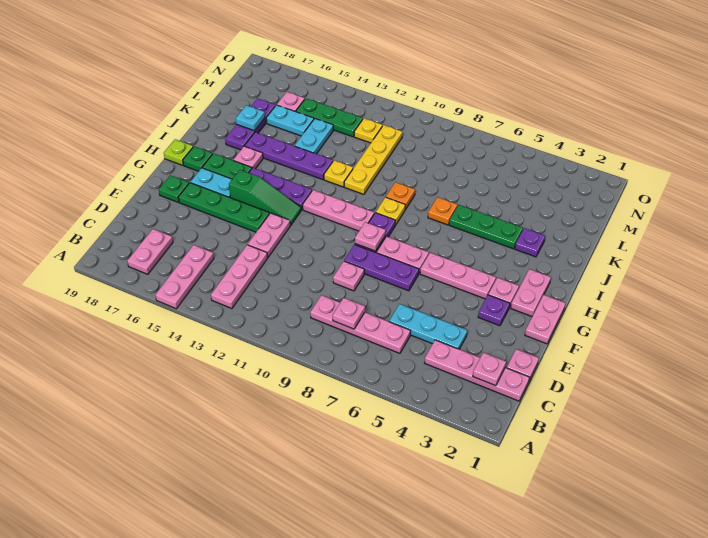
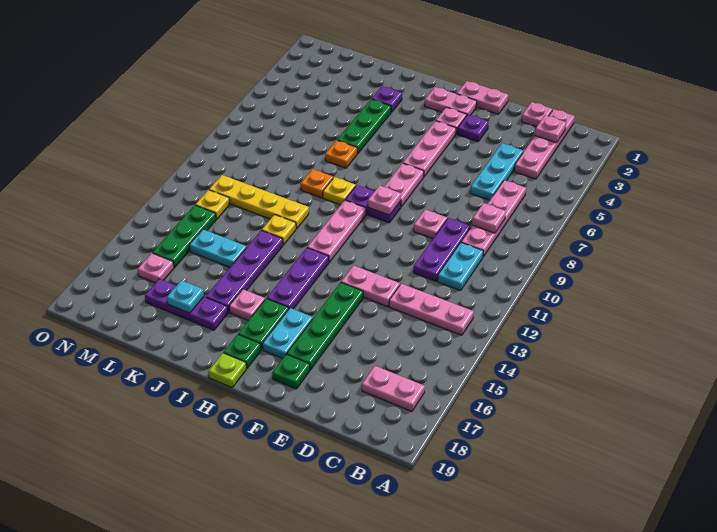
pink 1x3 plate [155,245,214,309] -> none
purple 1x3 plate [344,245,419,291] -> purple 1x3 plate moved to [414,218,471,281]
green 1x3 slope [229,170,301,225] -> none
cyan 1x2 plate [266,105,314,136] -> cyan 1x2 plate moved to [438,243,483,291]

